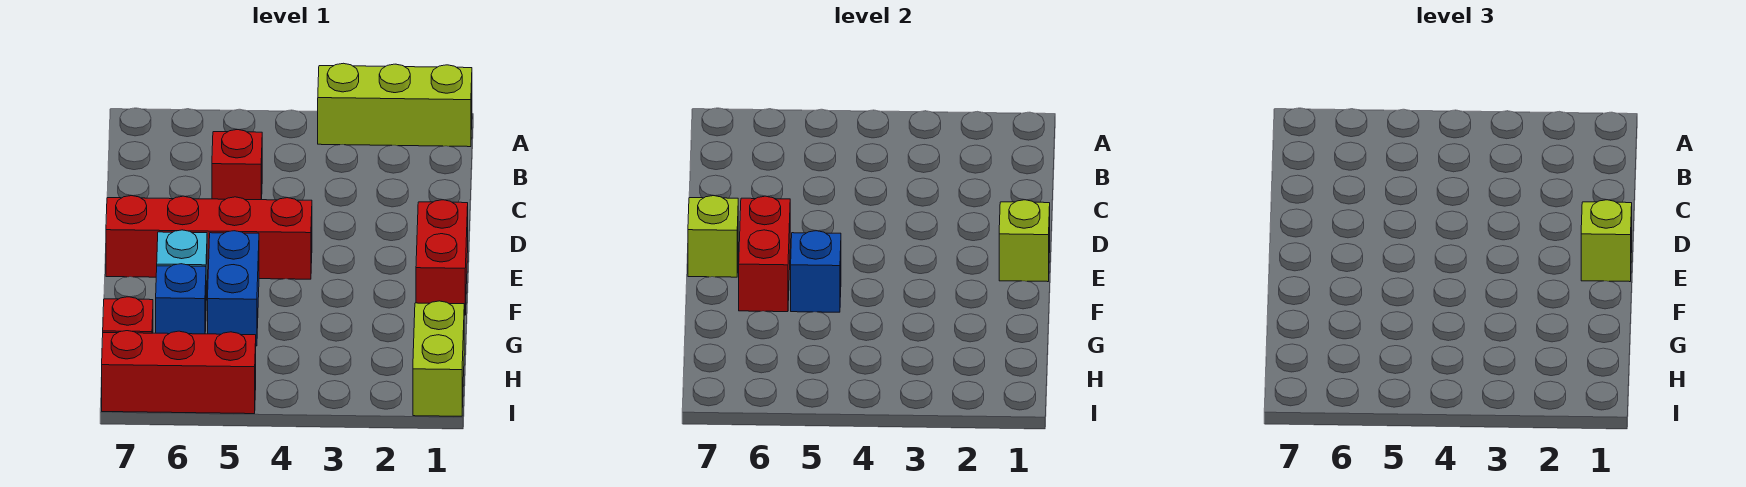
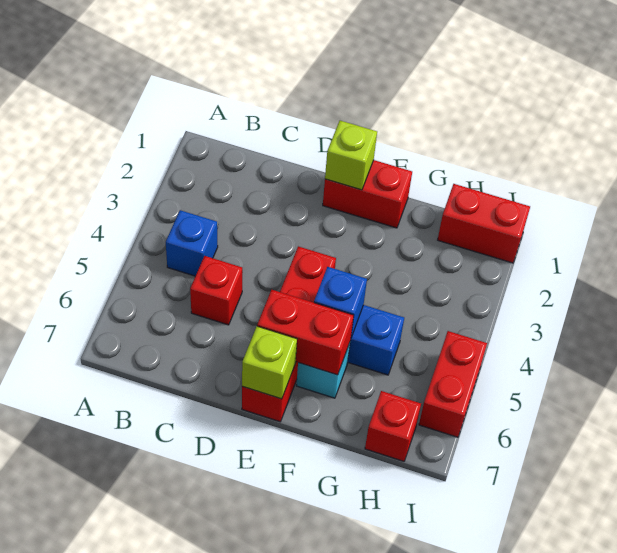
lime 1x3 brick [318,63,472,147] -> none
lime 1x1 brick [1581,200,1632,282] -> none
blue 1x1 brick [156,264,206,334] -> blue 1x1 brick moved to [166,210,218,276]
lime 1x2 brick [413,301,464,416] -> red 1x2 brick [438,184,530,263]
red 1x3 brick [102,331,256,414] -> red 1x2 brick [419,331,487,437]

